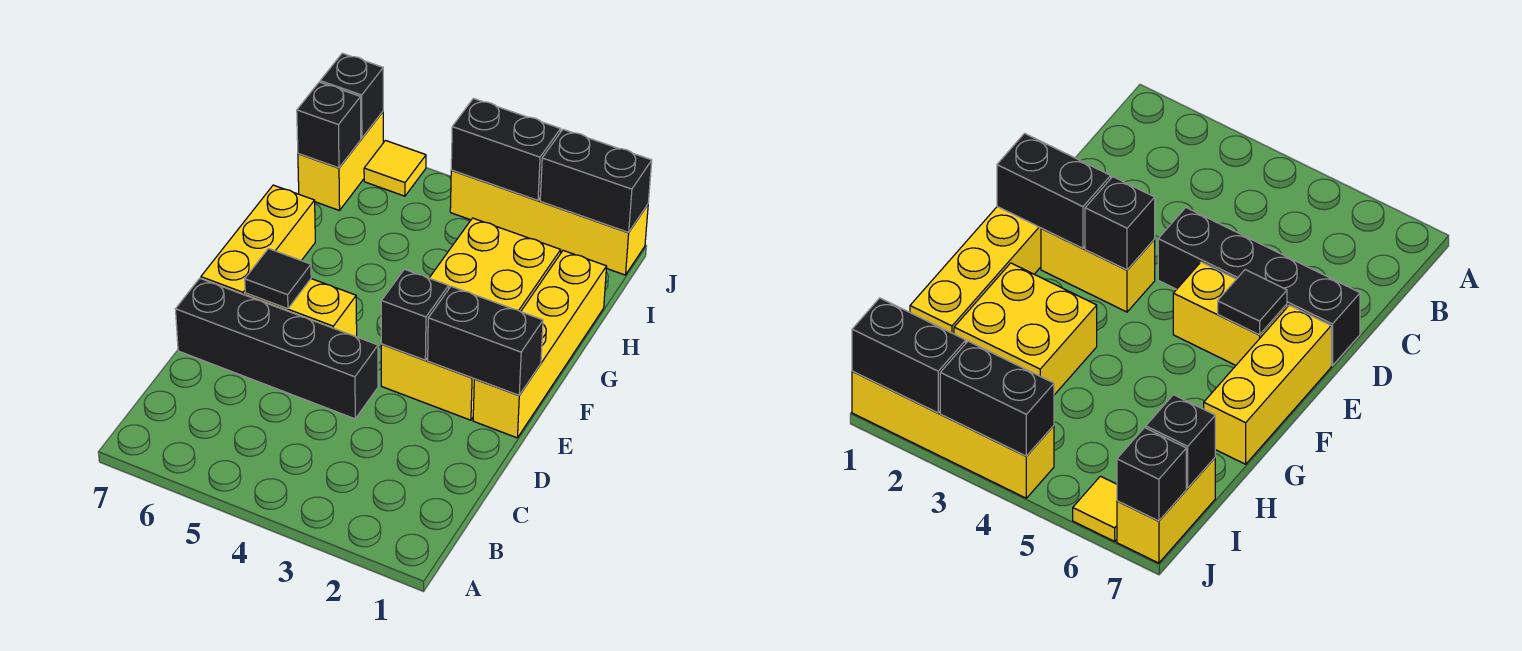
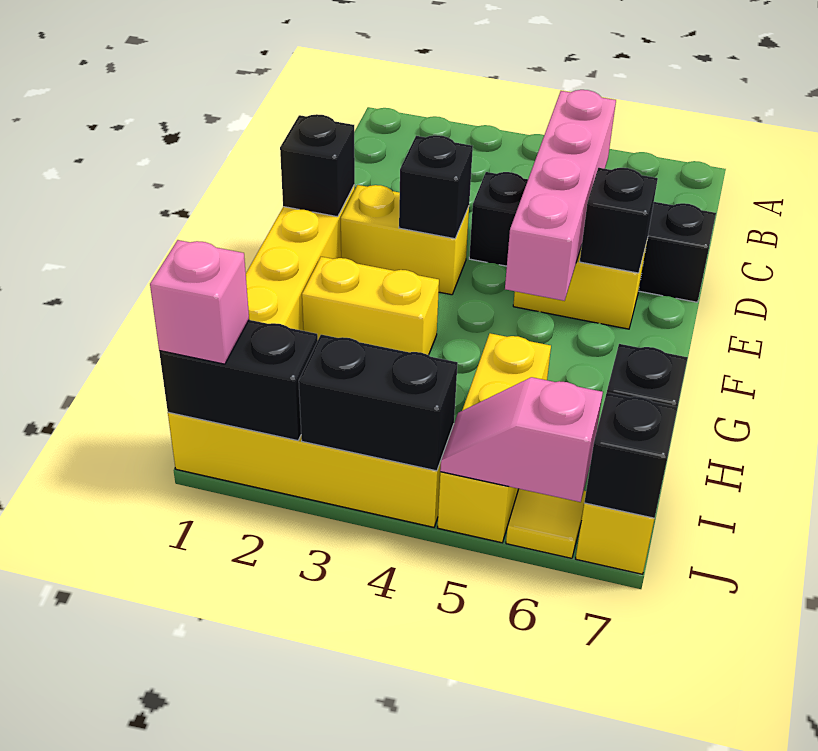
none -> pink 1x4 brick [505,90,616,301]
black 1x2 brick [428,286,543,395] -> black 1x1 brick [280,114,355,217]
black 1x1 tile [245,249,311,309] -> black 1x1 brick [580,168,658,273]
yellow 1x3 brick [201,185,315,295] -> yellow 1x3 brick moved to [438,333,551,543]
yellow 2x2 brick [430,218,561,312] -> yellow 1x2 brick [302,257,439,355]
none -> pink 1x1 brick [150,240,249,364]
none -> pink 1x2 slope [440,377,603,502]

